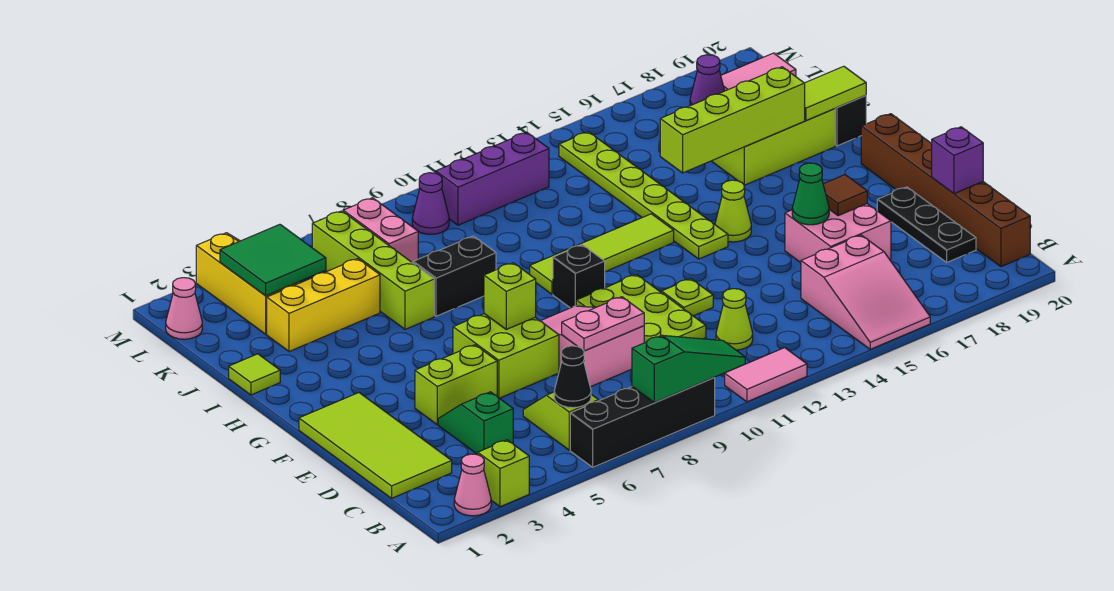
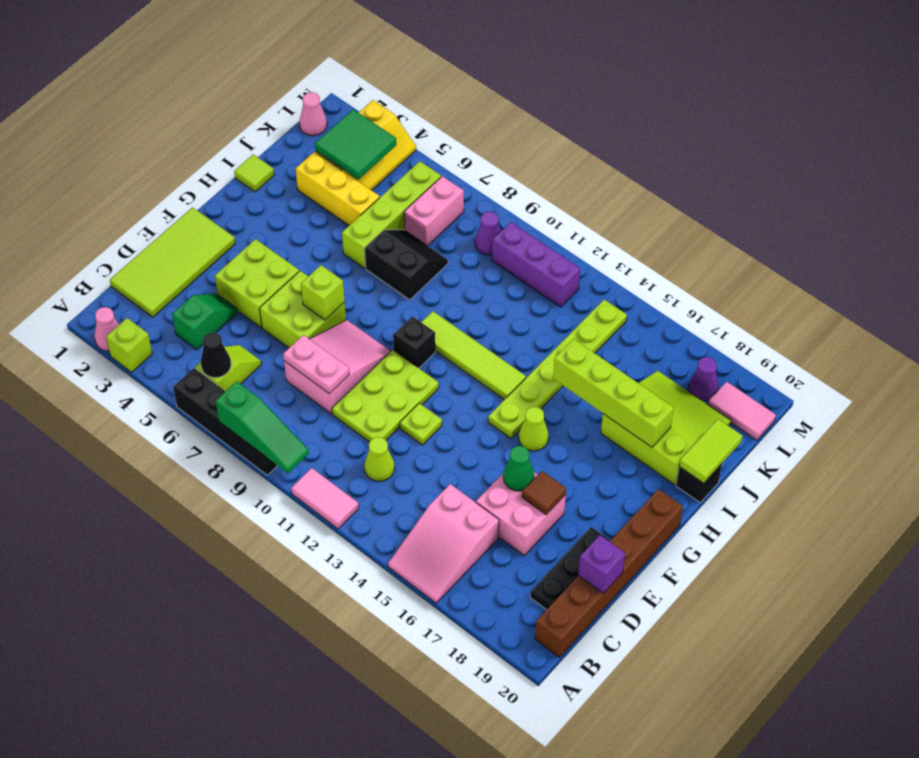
lime 1x2 brick [415,345,497,425] -> lime 2x2 brick [215,239,299,327]
lime 1x2 tile [805,66,866,120] -> lime 1x2 tile turned to [679,419,742,483]

